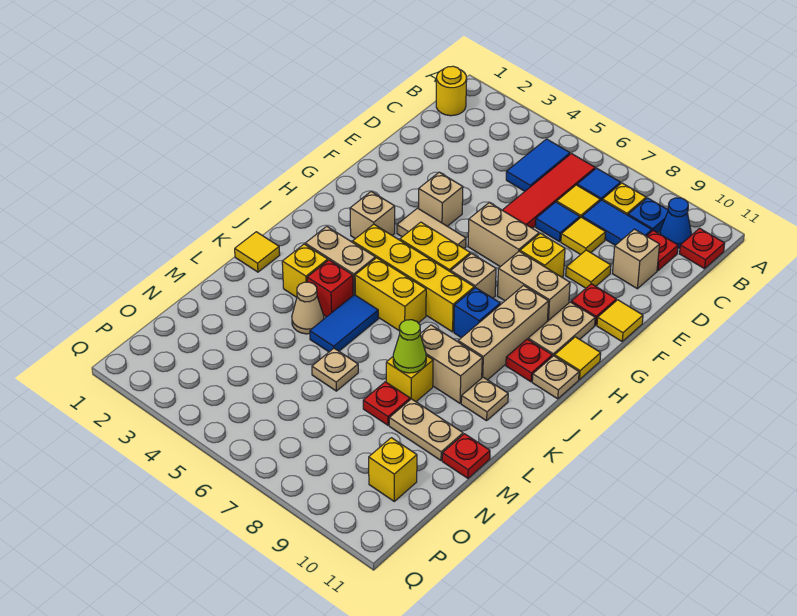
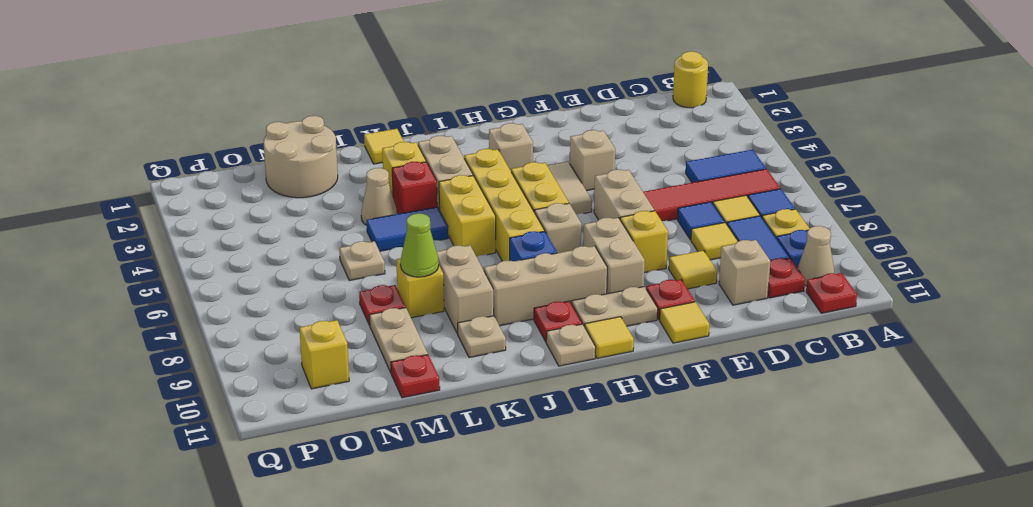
blue 1x1 cone [660,198,691,248] -> tan 1x1 cone [798,226,834,286]
none -> tan 2x2 round brick [264,116,338,198]

